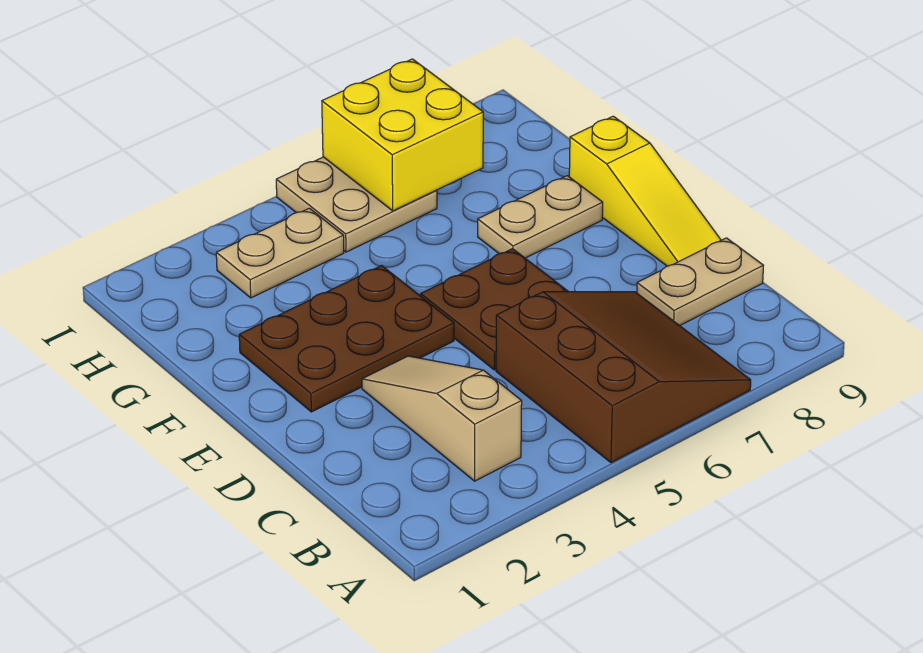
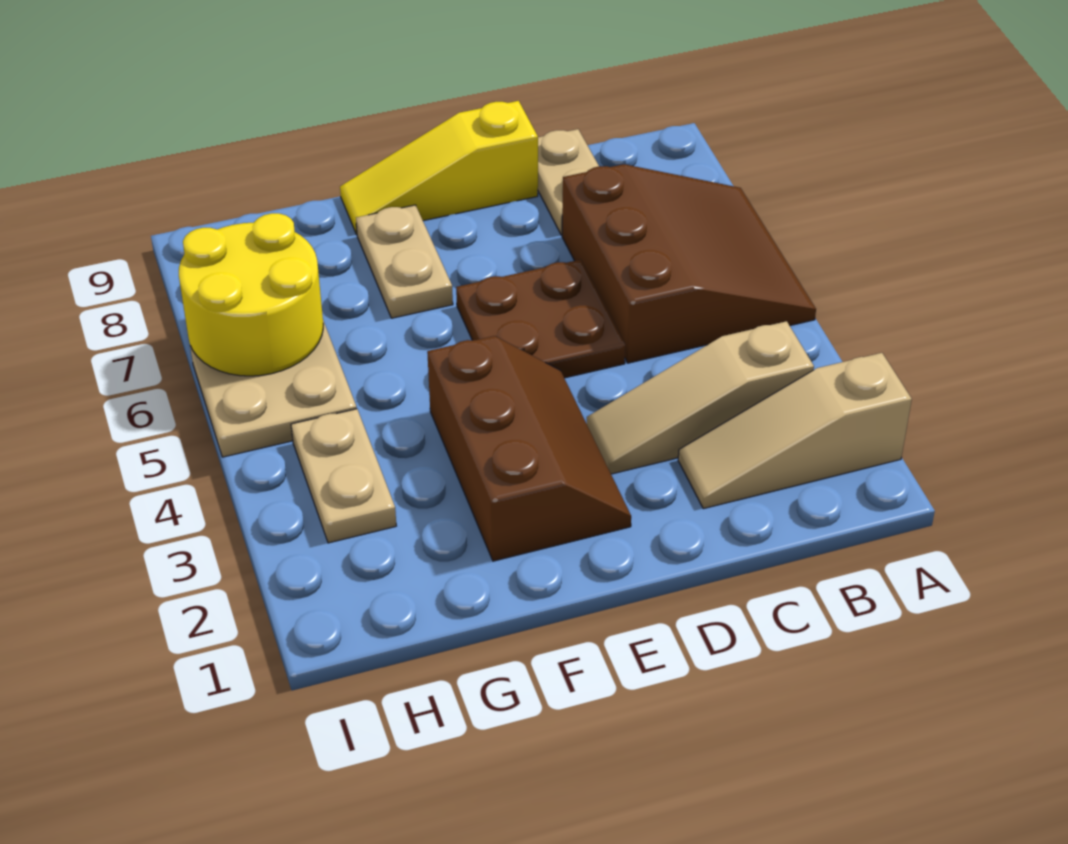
none -> tan 1x3 slope [678,353,912,509]
brown 3x3 slope [496,292,751,463] -> brown 3x3 slope turned to [562,164,816,363]
yellow 1x3 slope [569,116,721,266] -> yellow 1x3 slope turned to [340,101,538,235]
brown 2x3 plate [239,266,454,412] -> brown 2x3 slope [427,336,631,561]
yellow 2x2 brick [322,59,483,211] -> yellow 2x2 round brick [179,213,323,376]

